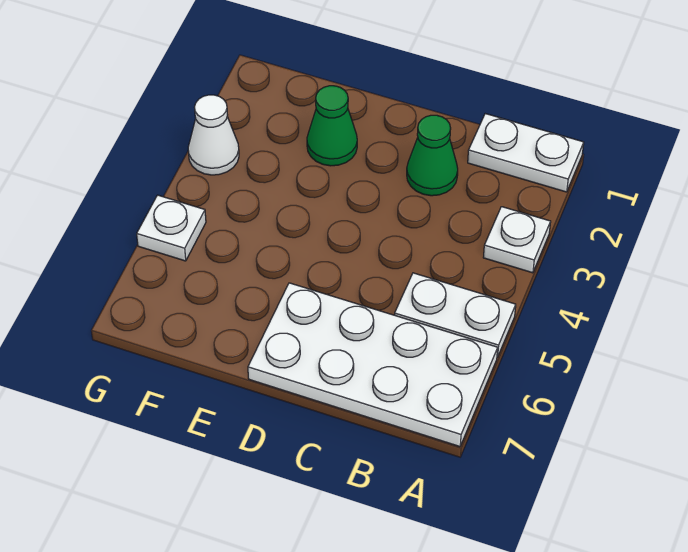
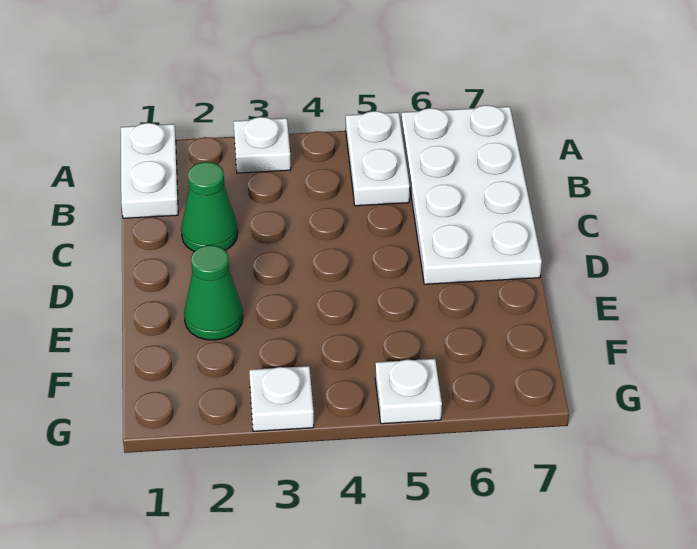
white 1x1 cone [188,95,239,175] -> white 1x1 plate [249,366,314,431]

